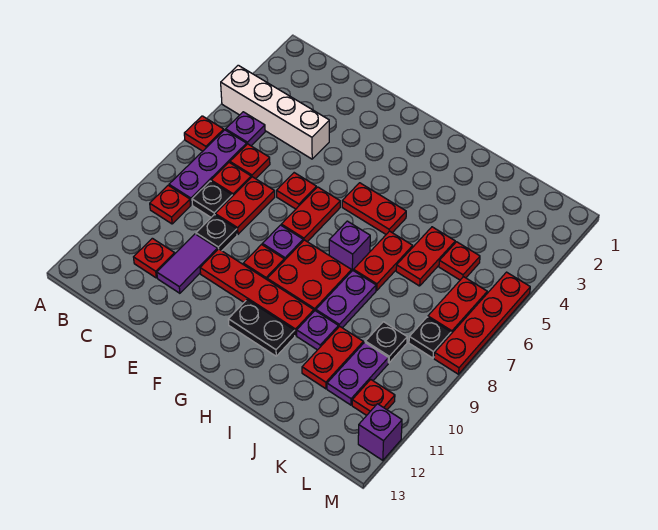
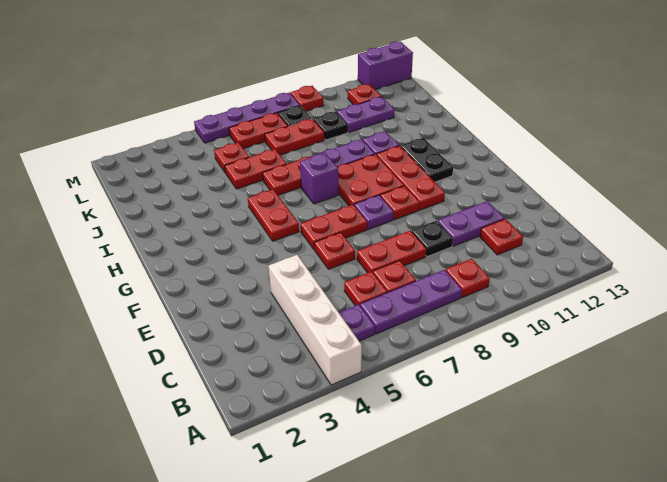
red 1x1 plate [184,116,224,151] -> red 1x1 plate moved to [290,86,324,111]
black 1x1 plate [192,181,232,217] -> none
purple 1x2 tile [157,234,218,293] -> purple 1x2 plate [438,201,504,246]
red 1x4 plate [200,249,314,336] -> red 1x3 plate [377,146,445,210]
red 1x2 plate [302,326,363,389] -> red 1x2 plate moved to [265,119,324,155]
red 1x4 plate [434,272,530,374] -> purple 1x4 plate [194,93,300,143]
purple 1x1 brick [358,404,402,460] -> purple 1x2 brick [358,41,413,90]

